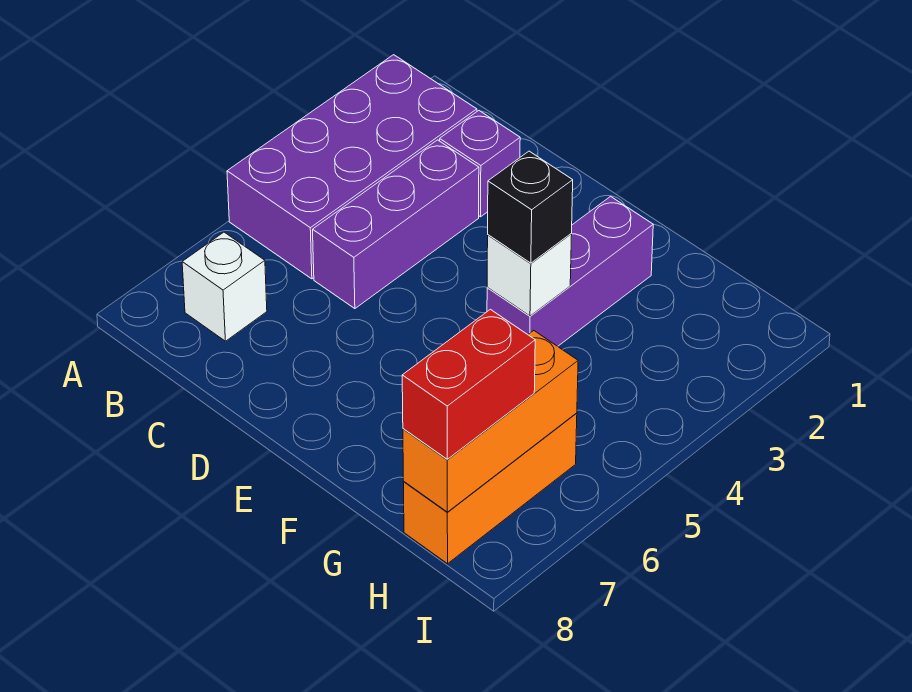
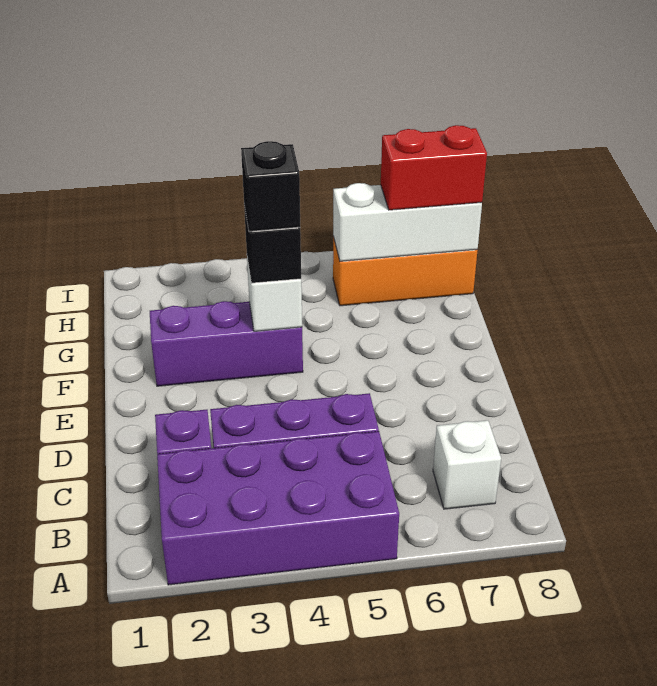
none -> black 1x1 brick [241,141,300,231]
orange 1x3 brick [403,331,578,512] -> white 1x3 brick [333,183,482,261]

